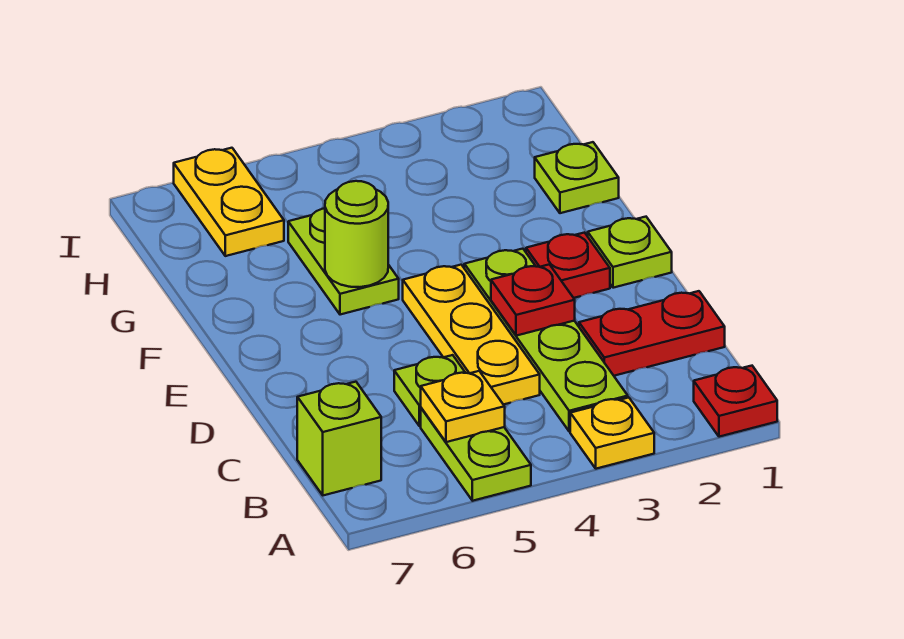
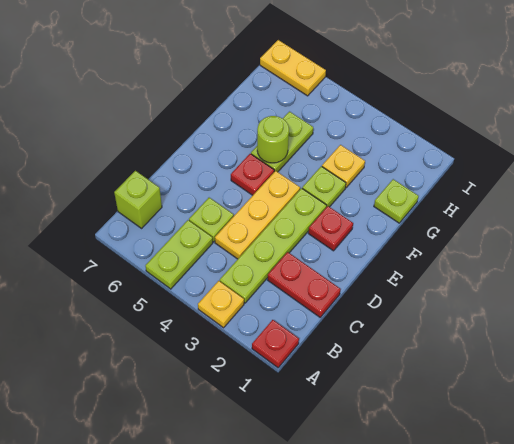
yellow 1x1 plate [421,371,505,442] -> yellow 1x1 plate moved to [322,145,365,188]
red 1x1 plate [491,264,575,336] -> red 1x1 plate moved to [231,154,274,195]
lime 1x1 plate [588,217,672,288] -> lime 1x1 plate moved to [302,166,346,207]
yellow 1x2 plate [174,148,284,256] -> yellow 1x2 plate turned to [260,40,326,96]

